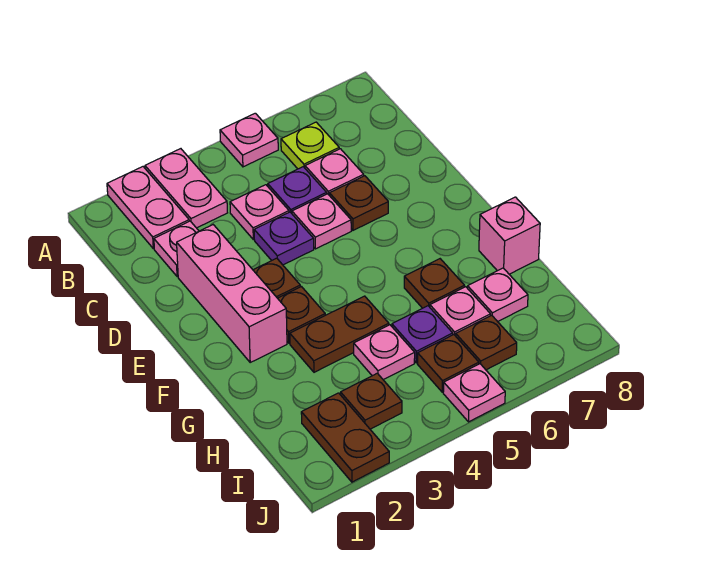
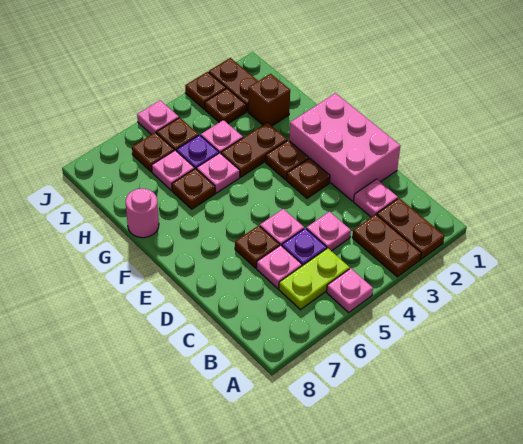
pink 1x2 plate [107,167,189,249] -> brown 1x2 plate [377,198,444,259]
pink 1x2 plate [145,149,227,228] -> brown 1x2 plate [352,214,421,277]
lime 1x1 plate [281,122,339,169] -> lime 1x2 plate [279,248,350,310]
pink 1x3 brick [177,225,287,362] -> pink 2x3 brick [289,93,400,201]
purple 1x1 plate [254,212,314,265] -> none
pink 1x1 brick [479,197,540,274] -> pink 1x1 round brick [126,189,159,238]
none -> brown 1x1 brick [248,74,290,126]
pink 1x1 plate [468,268,528,322] -> pink 1x1 plate moved to [197,153,240,193]
none -> brown 1x1 plate [185,72,226,109]

